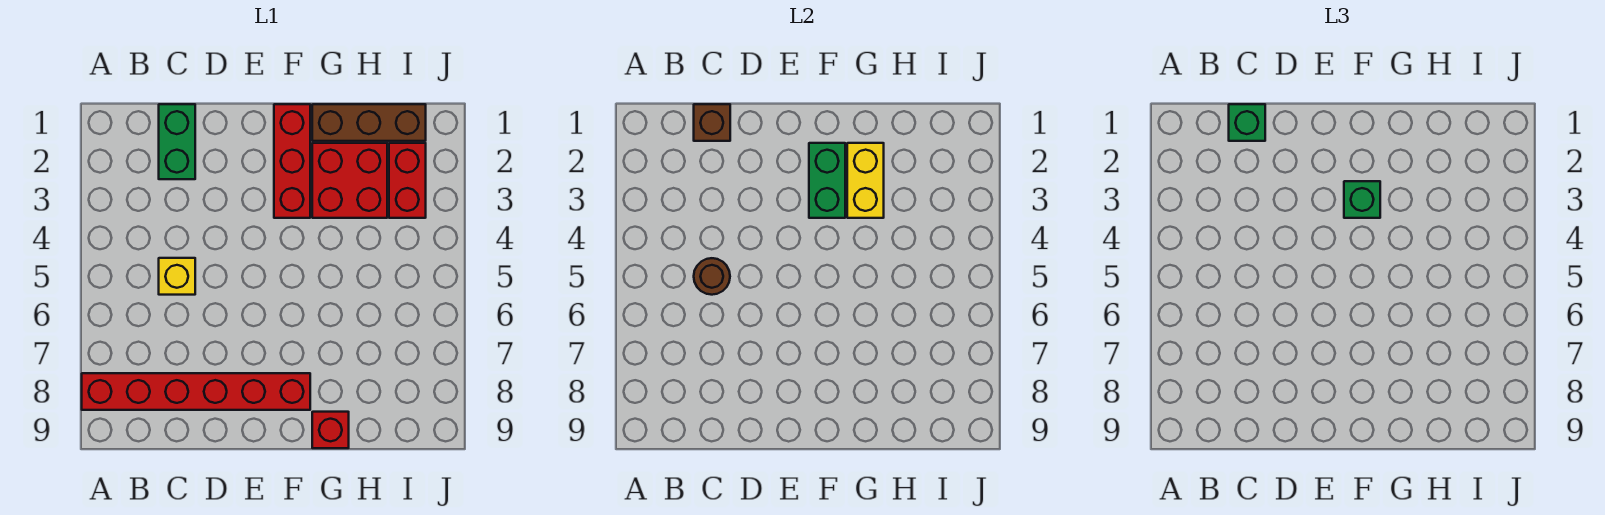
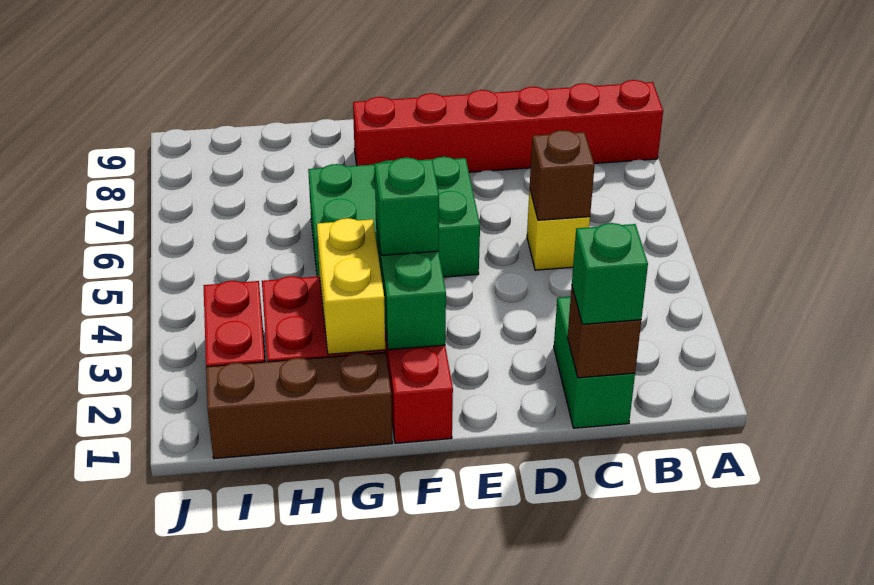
brown 1x1 round brick [694,258,730,295] -> brown 1x1 brick [530,130,595,220]
none -> green 2x3 brick [308,157,480,277]
red 1x1 brick [312,412,349,448] -> none

